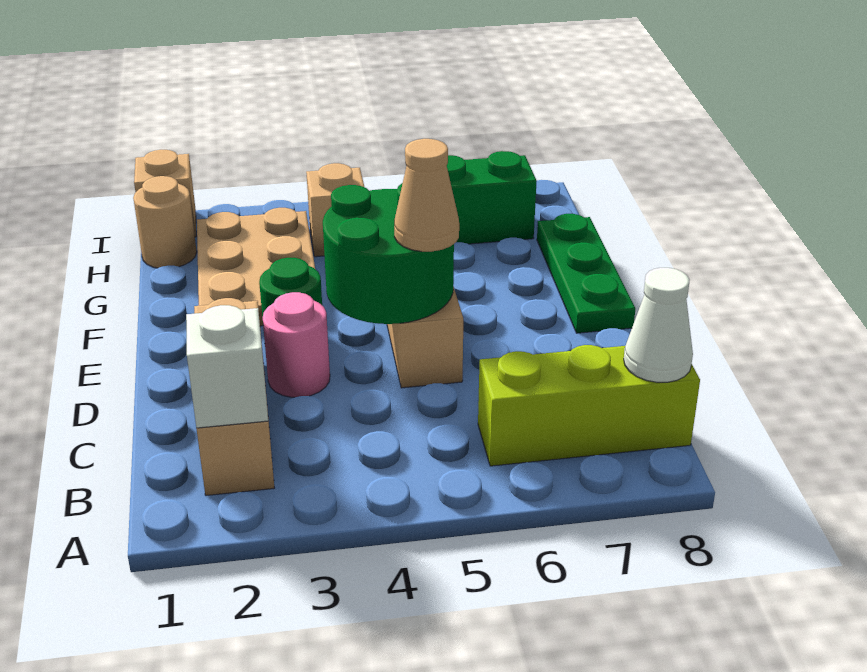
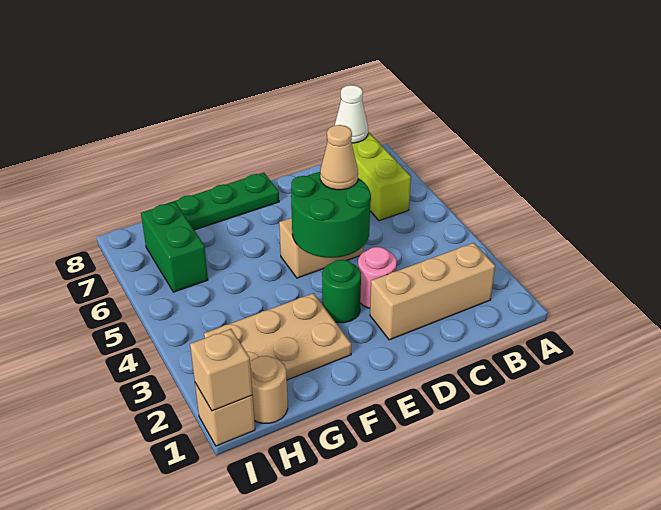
white 1x1 brick [186,305,268,428] -> none
tan 1x1 brick [306,163,364,257] -> tan 1x1 brick moved to [190,329,252,411]

